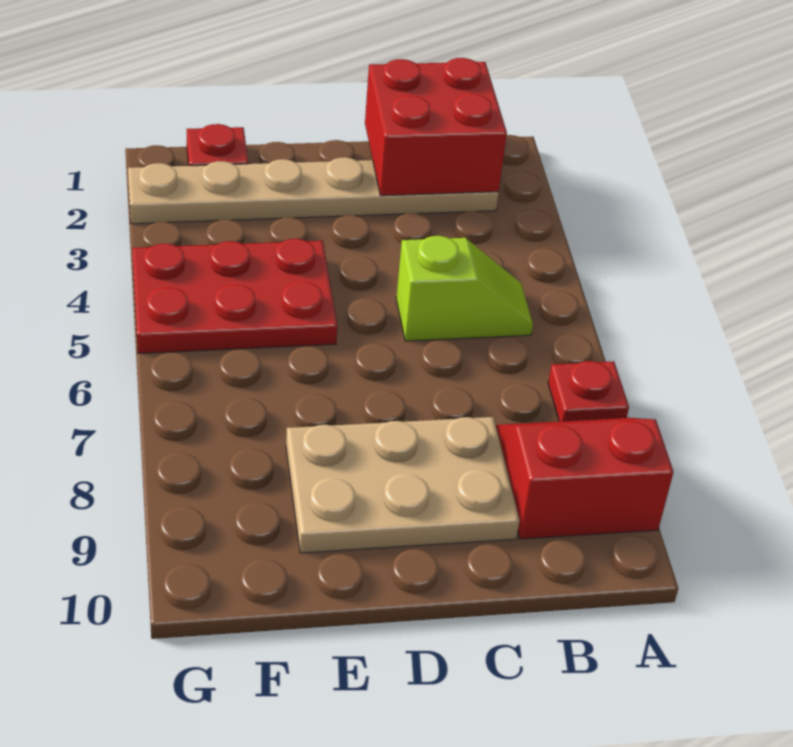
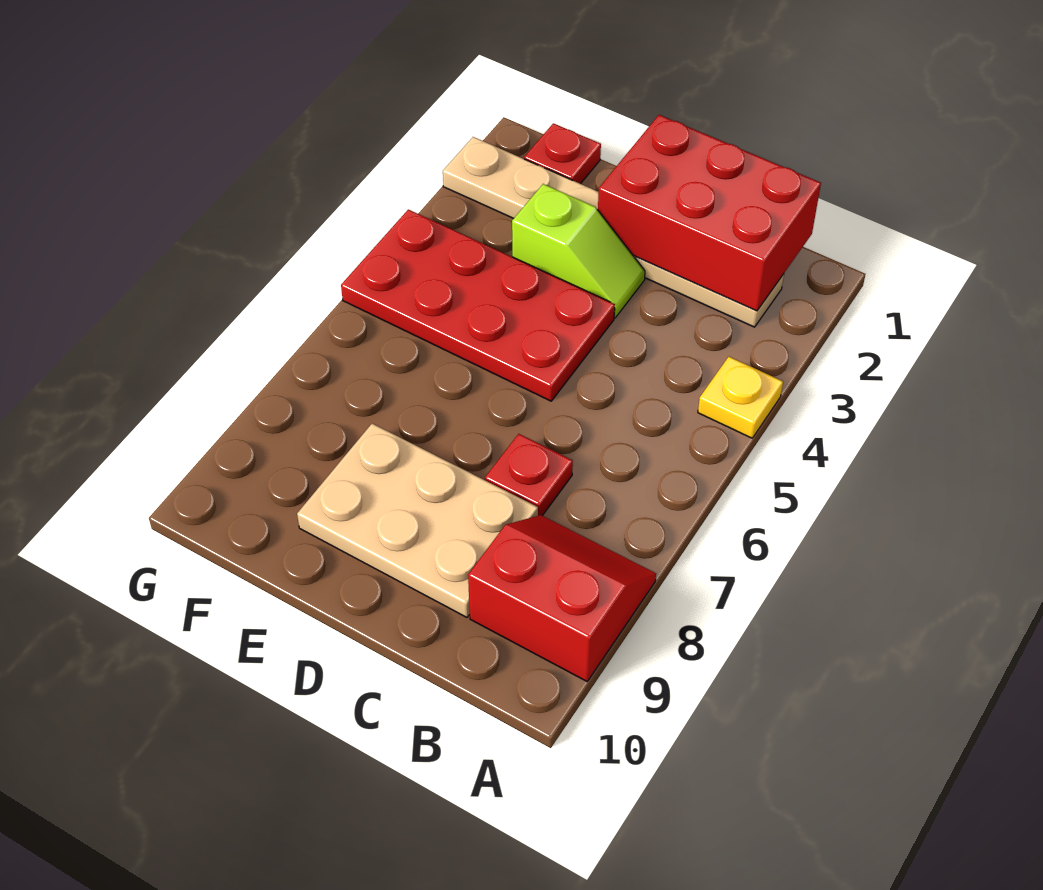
none -> yellow 1x1 plate [698,357,783,438]
red 1x1 plate [548,361,629,421] -> red 1x1 plate moved to [485,434,573,516]
red 2x2 brick [365,58,507,196] -> red 2x3 brick [597,115,821,311]
lime 1x2 slope [396,236,533,341] -> lime 1x2 slope moved to [512,184,645,318]
red 2x3 plate [132,239,337,353] -> red 2x4 plate [341,209,615,401]

